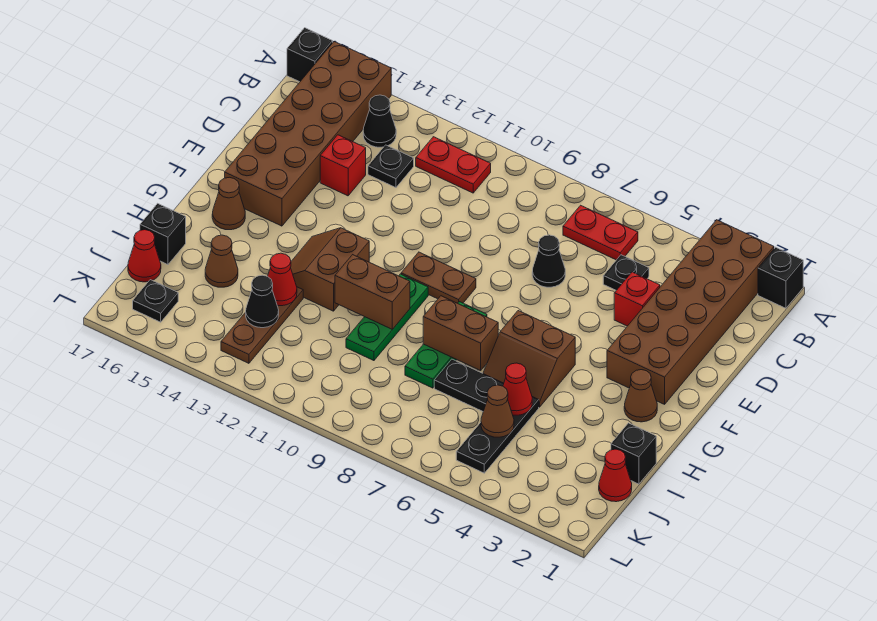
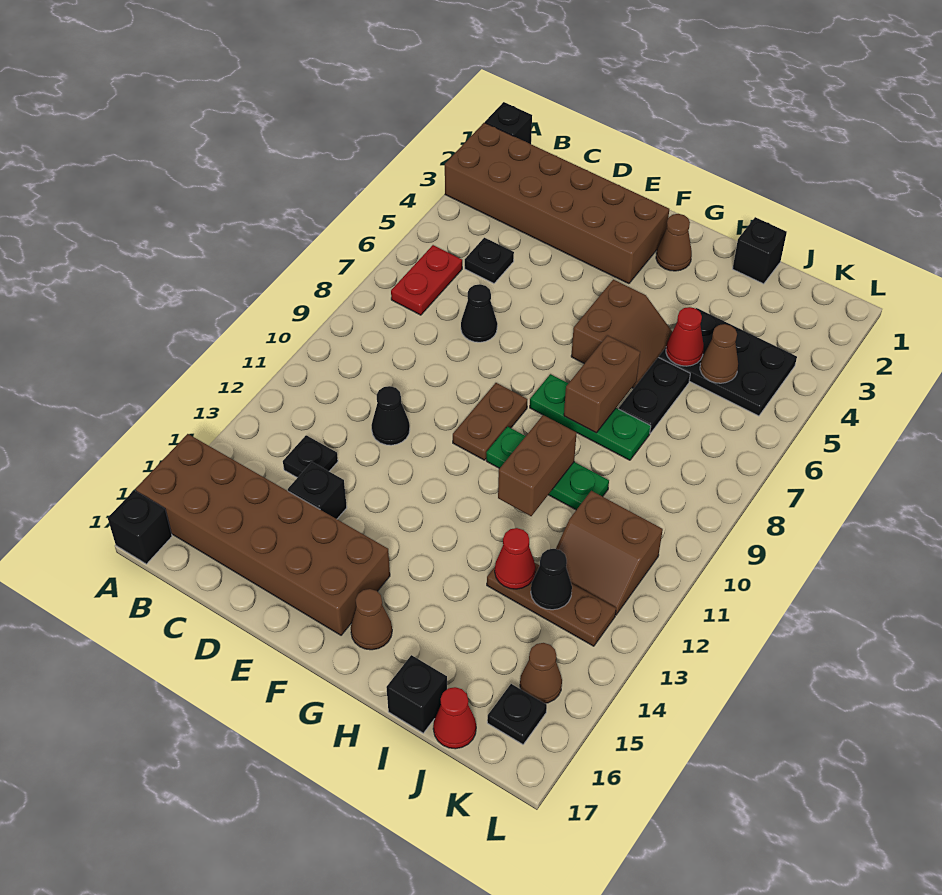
red 1x2 plate [416,137,491,193] -> none
black 1x1 cone [363,95,396,147] -> black 1x1 cone moved to [372,386,410,445]
red 1x1 brick [614,272,660,326] -> none
red 1x1 brick [320,135,366,196] -> black 1x1 brick [288,462,347,519]
brown 2x2 slope [291,228,369,311] -> brown 2x2 slope moved to [556,491,663,615]
black 1x3 plate [456,397,539,473] -> black 2x3 plate [659,308,797,416]
brown 1x1 cone [205,235,238,287] -> brown 1x1 cone moved to [520,643,562,703]
red 1x1 cone [599,449,632,502] -> none

